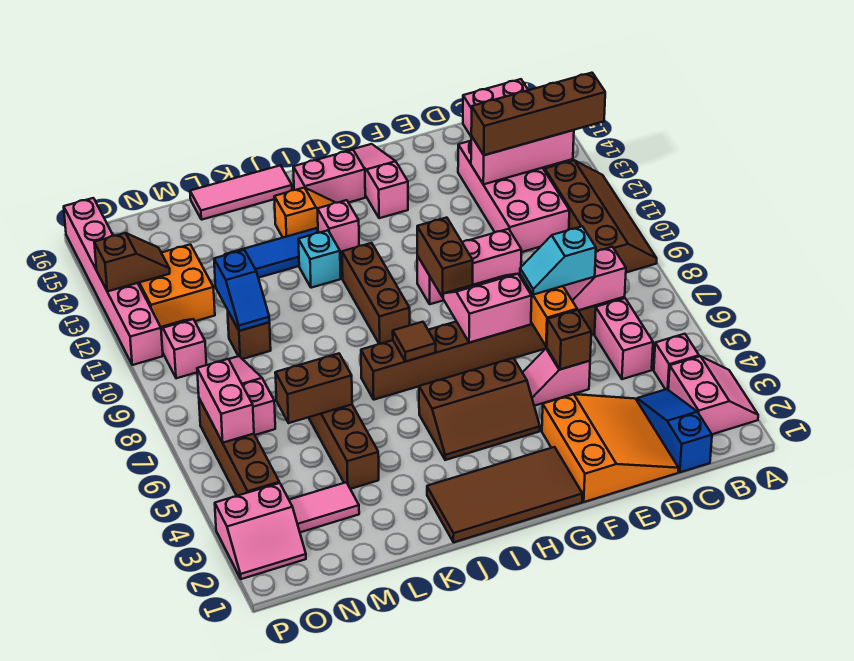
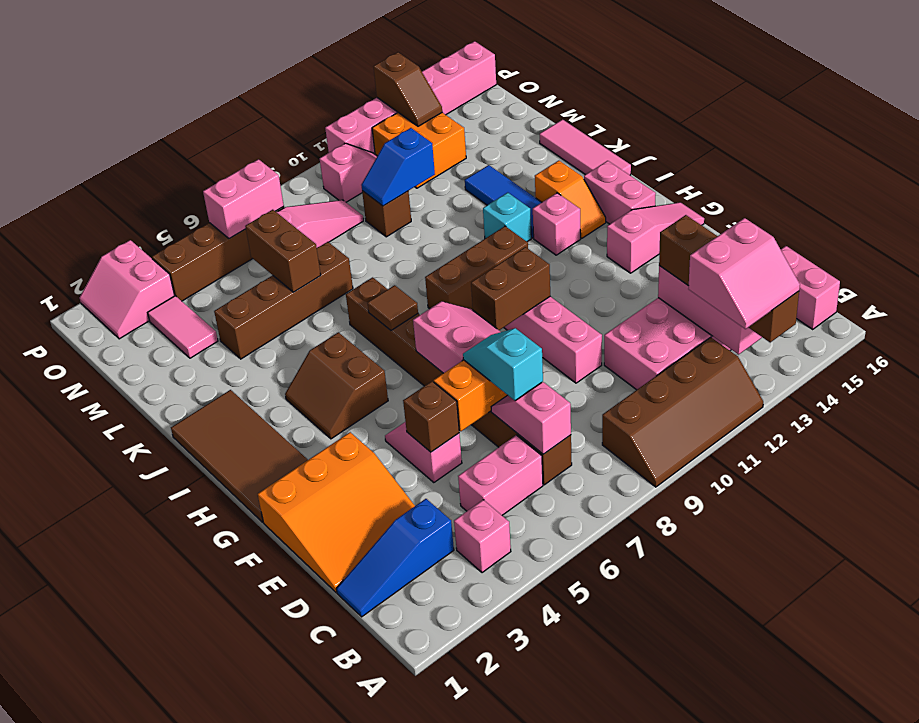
pink 2x2 slope [668,356,758,434] -> pink 2x2 slope moved to [688,218,800,329]
blue 1x3 slope [637,389,712,472] -> blue 1x3 slope turned to [336,499,454,617]
brown 2x3 slope [419,358,540,460] -> brown 2x2 slope [285,332,388,439]

